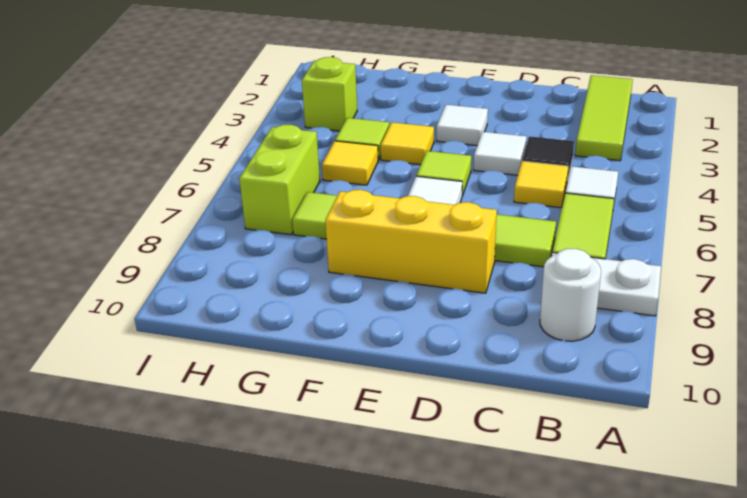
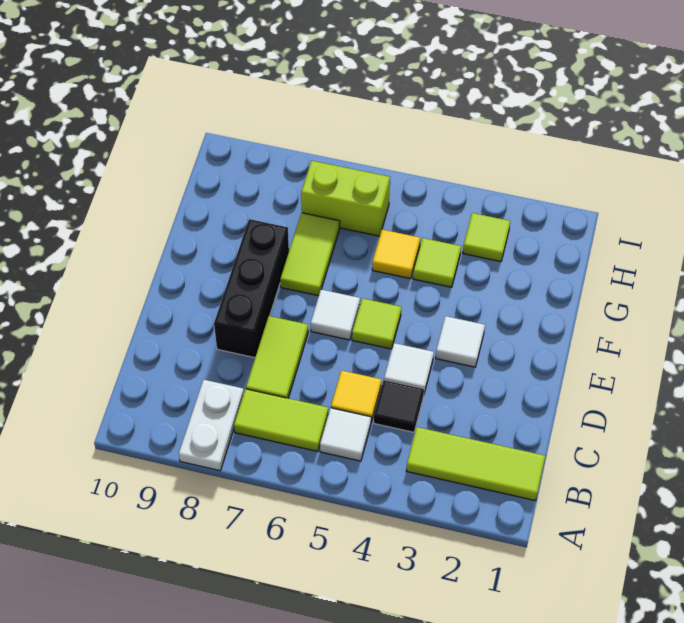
white 1x1 round brick [540,249,601,341] -> none
yellow 1x3 brick [325,190,497,293] -> black 1x3 brick [214,219,289,358]
yellow 1x1 tile [381,122,434,165] -> none
lime 1x1 brick [302,57,357,131] -> lime 1x1 tile [463,213,510,262]

